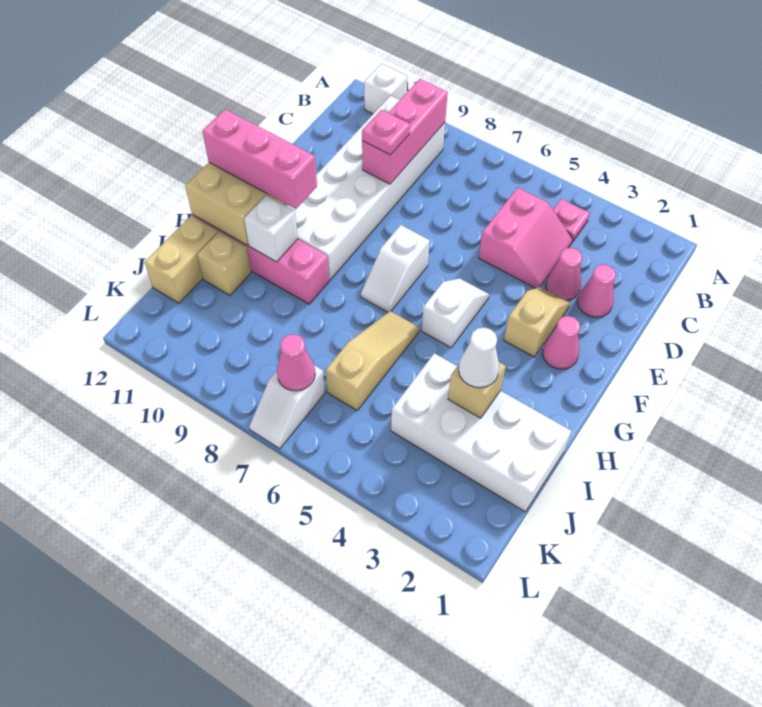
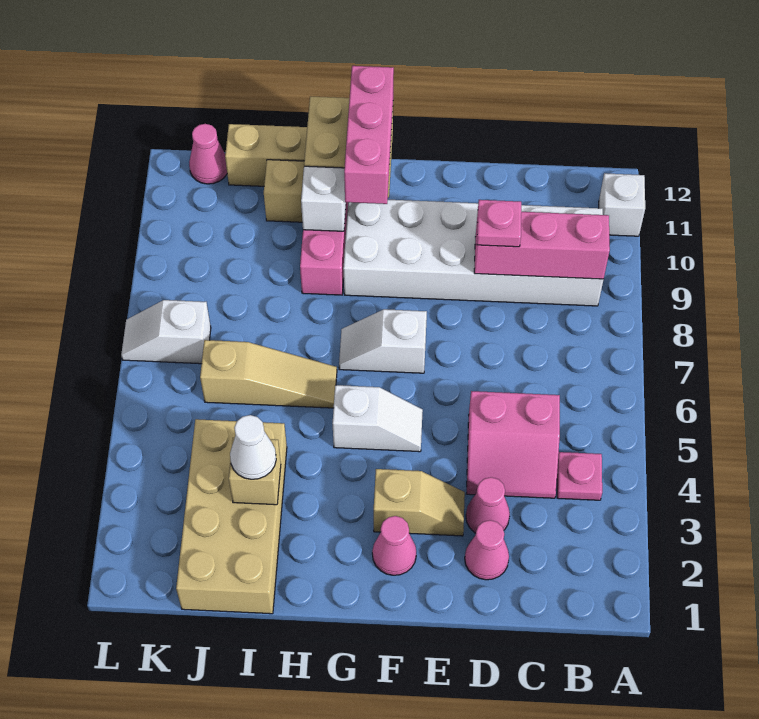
white 2x4 brick [391,353,571,512] -> tan 2x4 brick [176,419,287,614]
pink 1x1 cone [277,334,315,391] -> pink 1x1 cone moved to [189,124,227,184]

